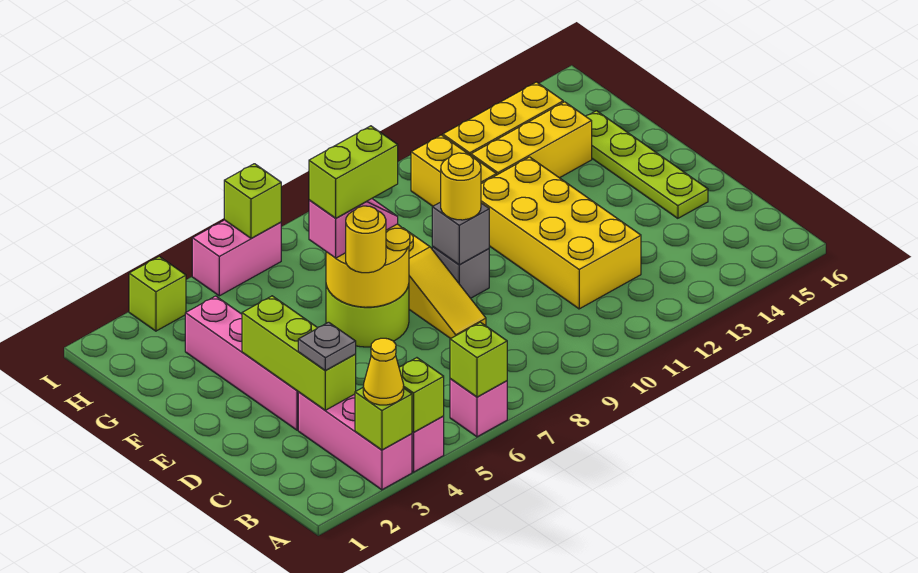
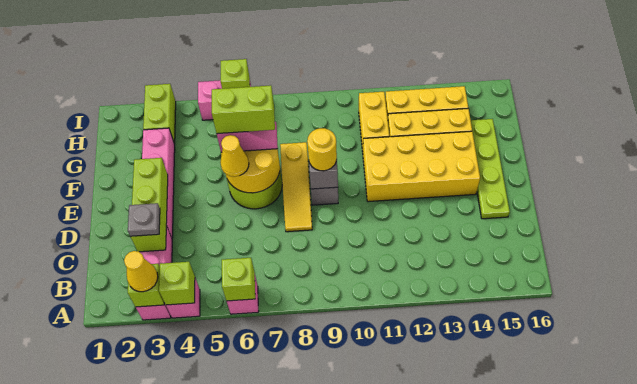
yellow 2x4 brick [481,157,641,309] -> yellow 2x4 brick turned to [363,131,480,202]
yellow 1x1 round brick [346,206,386,273] -> yellow 1x1 cone [220,135,249,177]
lime 1x1 brick [129,256,186,331] -> lime 1x2 brick [143,84,176,143]

